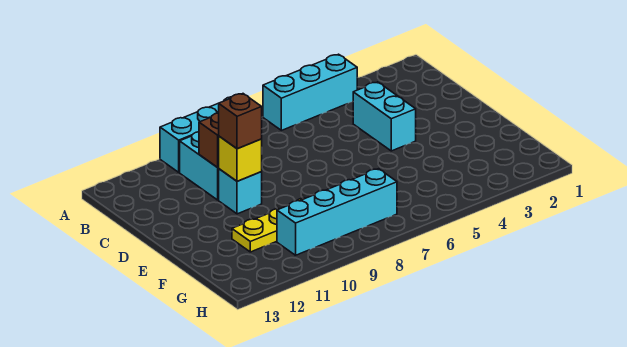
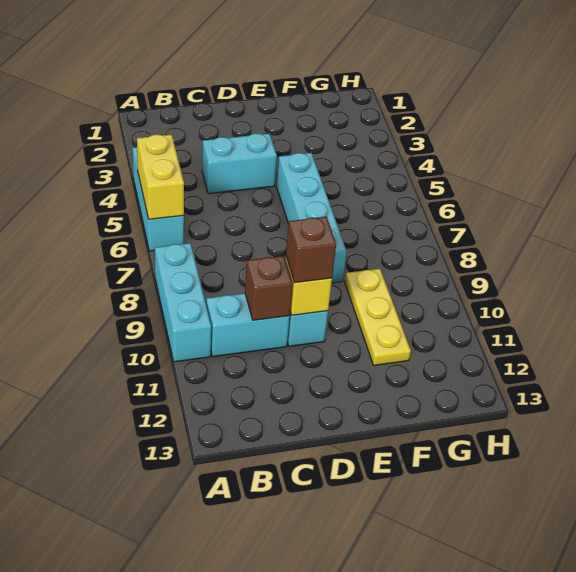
none -> yellow 1x2 brick [137,134,184,219]
cyan 1x4 brick [277,169,397,255] -> cyan 1x4 brick moved to [277,153,346,283]

